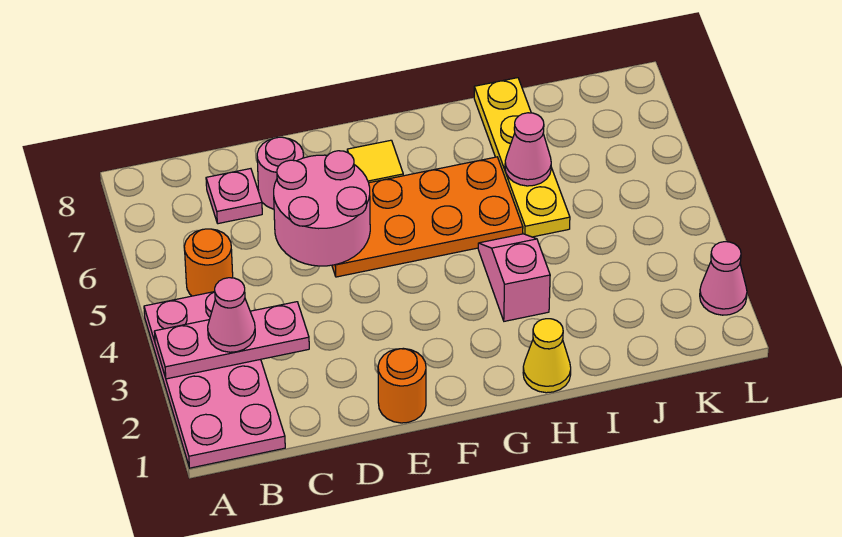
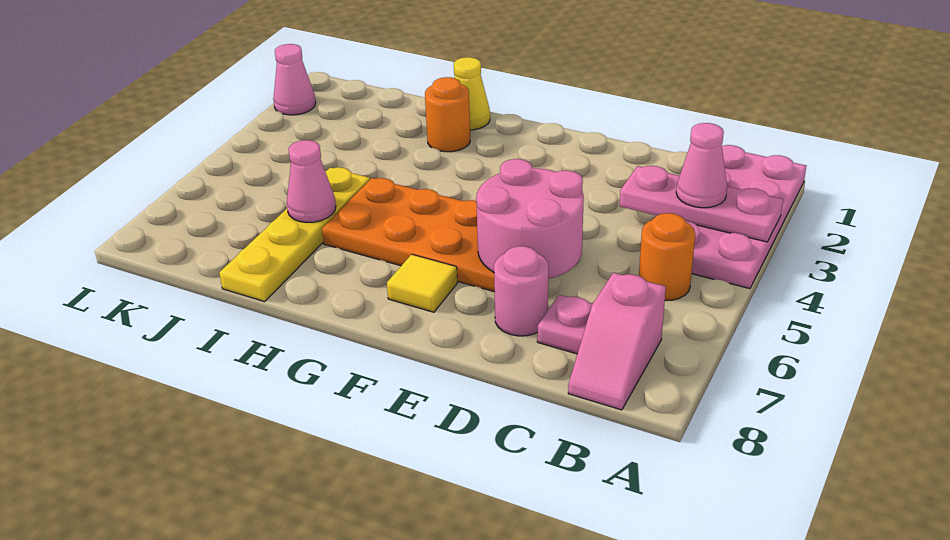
orange 1x1 round brick [378,348,426,423] -> orange 1x1 round brick moved to [425,77,470,152]
pink 1x2 slope [478,234,550,321] -> pink 1x2 slope moved to [568,273,666,410]

